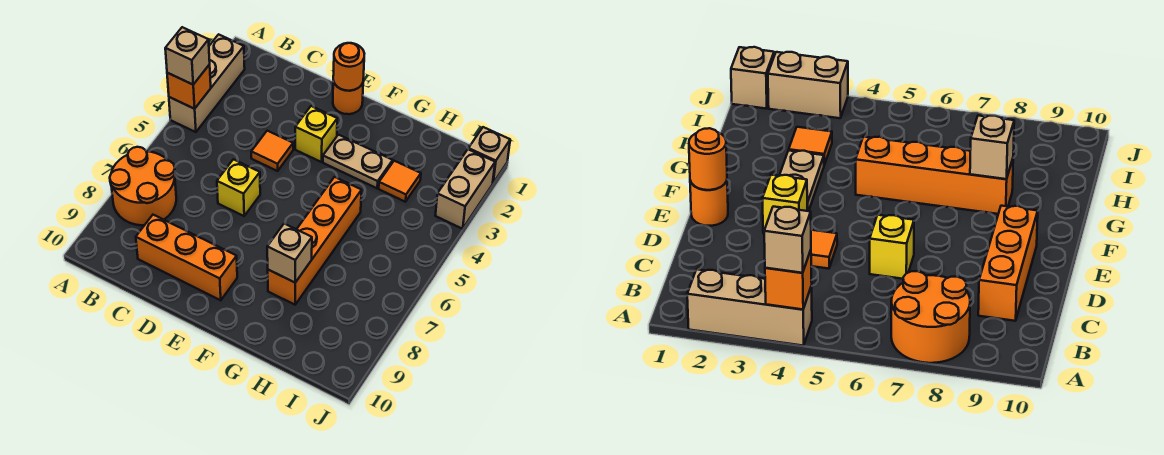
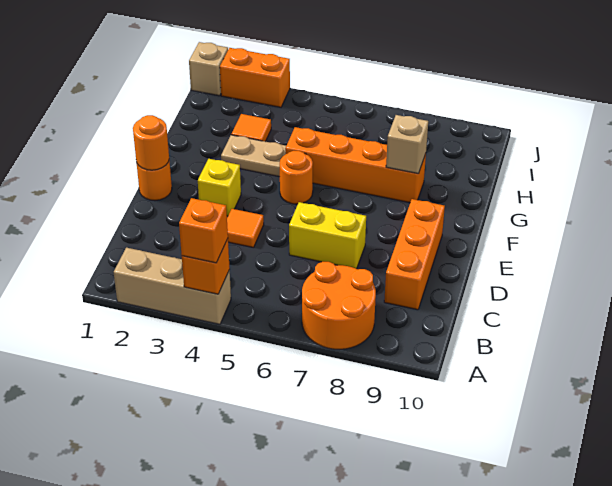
tan 1x1 brick [165,27,210,85] -> orange 1x1 brick [179,198,228,263]
yellow 1x1 brick [217,159,260,216] -> yellow 1x2 brick [289,202,366,269]
tan 1x2 plate [323,135,393,188] -> tan 1x2 plate turned to [221,135,286,177]
none -> orange 1x1 round brick [280,151,313,204]
tan 1x2 brick [435,149,495,229] -> orange 1x2 brick [220,48,290,107]

